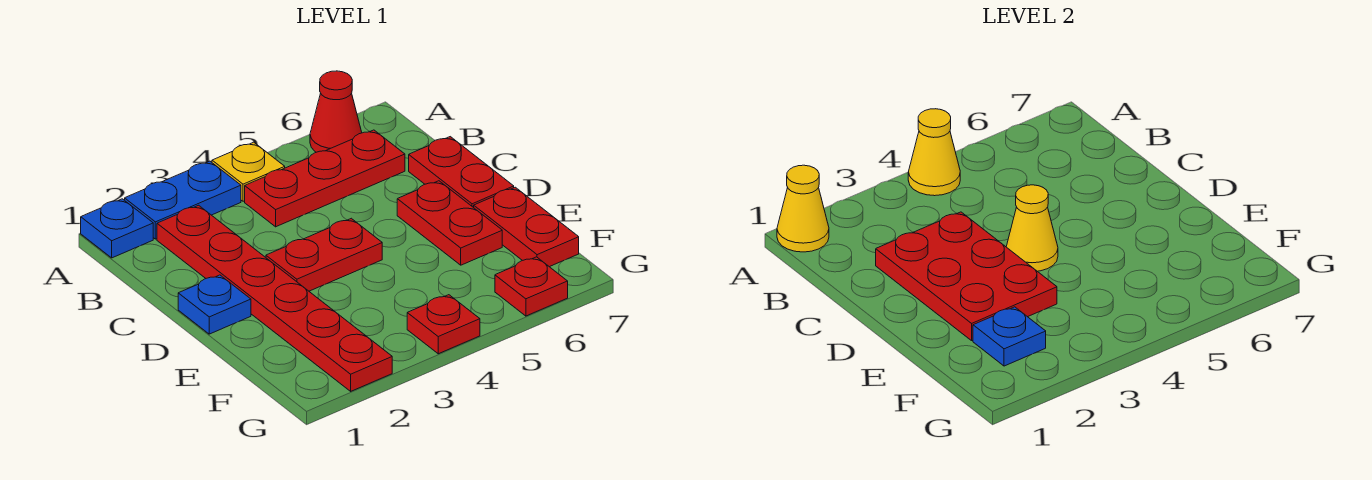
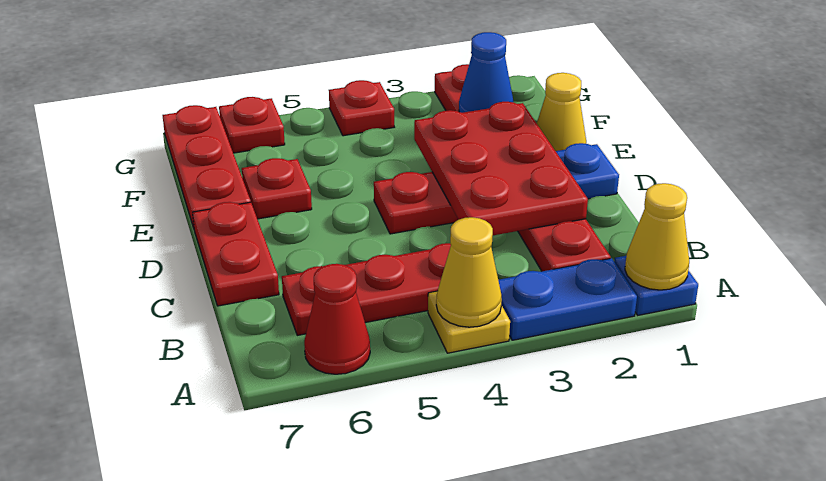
yellow 1x1 cone [1006,185,1058,271] -> yellow 1x1 cone moved to [537,73,586,151]
red 1x2 plate [397,181,502,265] -> red 1x1 plate [242,158,312,219]
red 1x2 plate [474,187,579,267] -> red 1x3 plate [162,105,251,228]
blue 1x1 plate [973,307,1046,366] -> blue 1x1 cone [459,32,514,113]

